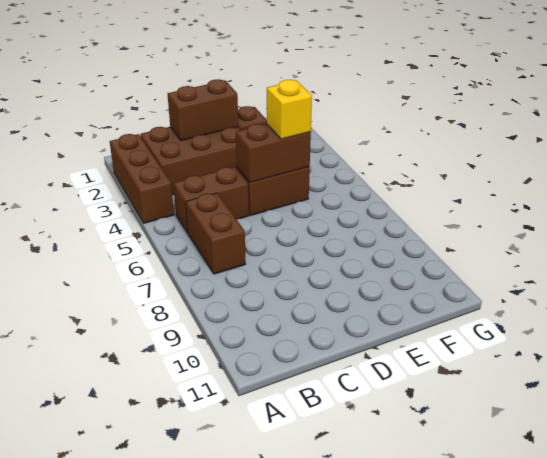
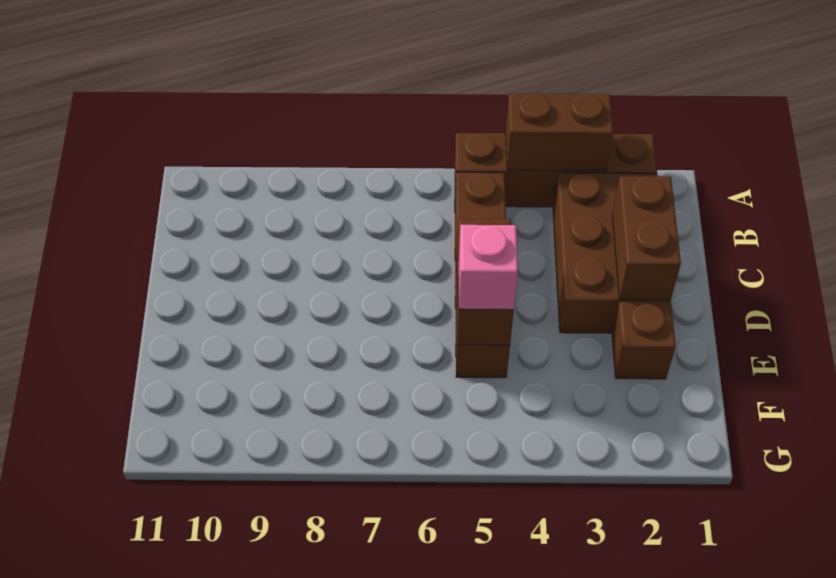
brown 1x3 brick [110,134,174,223] -> brown 1x4 brick [455,133,657,207]
brown 1x2 brick [186,193,246,274] -> brown 1x2 brick moved to [506,93,613,171]
yellow 1x1 brick [267,80,312,139] -> pink 1x1 brick [459,225,518,310]

